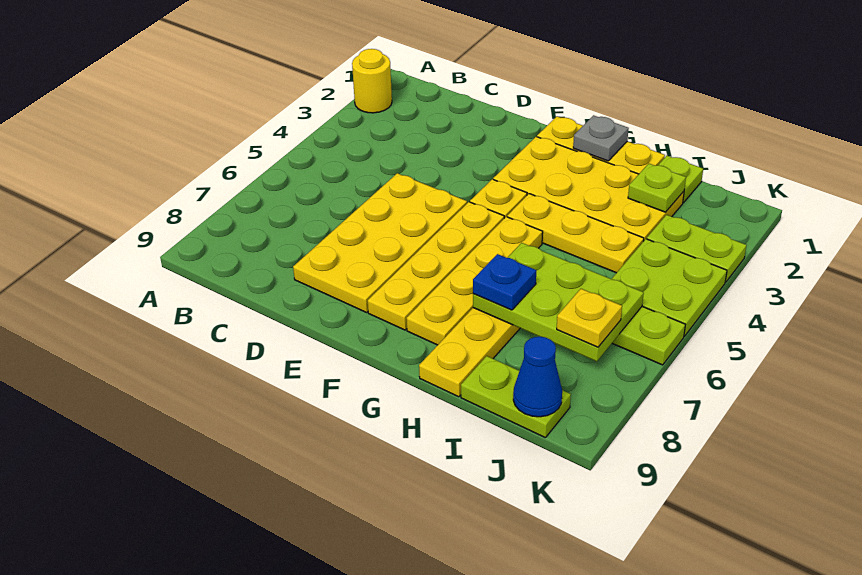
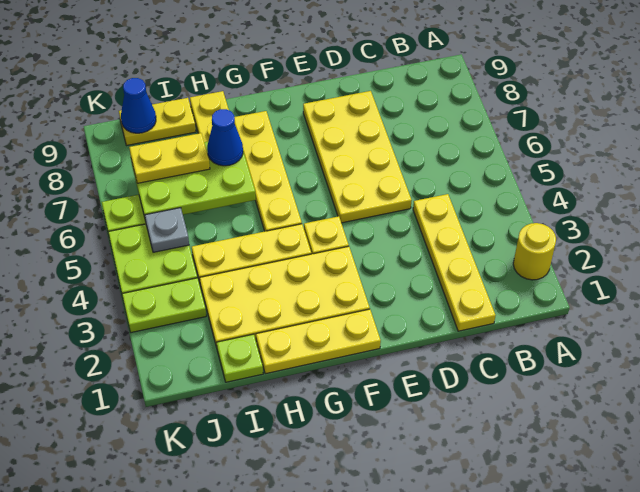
yellow 1x4 plate [368,202,504,330] -> yellow 1x4 plate moved to [413,194,496,331]
grey 1x1 plate [573,115,629,161] -> grey 1x1 plate moved to [145,208,189,252]
blue 1x1 plate [473,254,536,310] -> blue 1x1 cone [207,109,243,166]
lime 1x1 plate [628,164,686,212] -> none
lime 1x2 plate [461,356,571,438] -> yellow 1x2 plate [119,98,196,146]
yellow 1x1 plate [557,289,622,347] -> yellow 1x2 plate [129,133,210,183]

